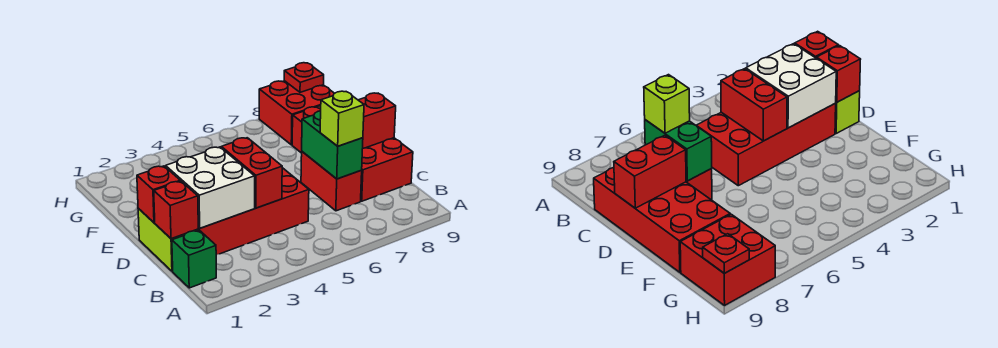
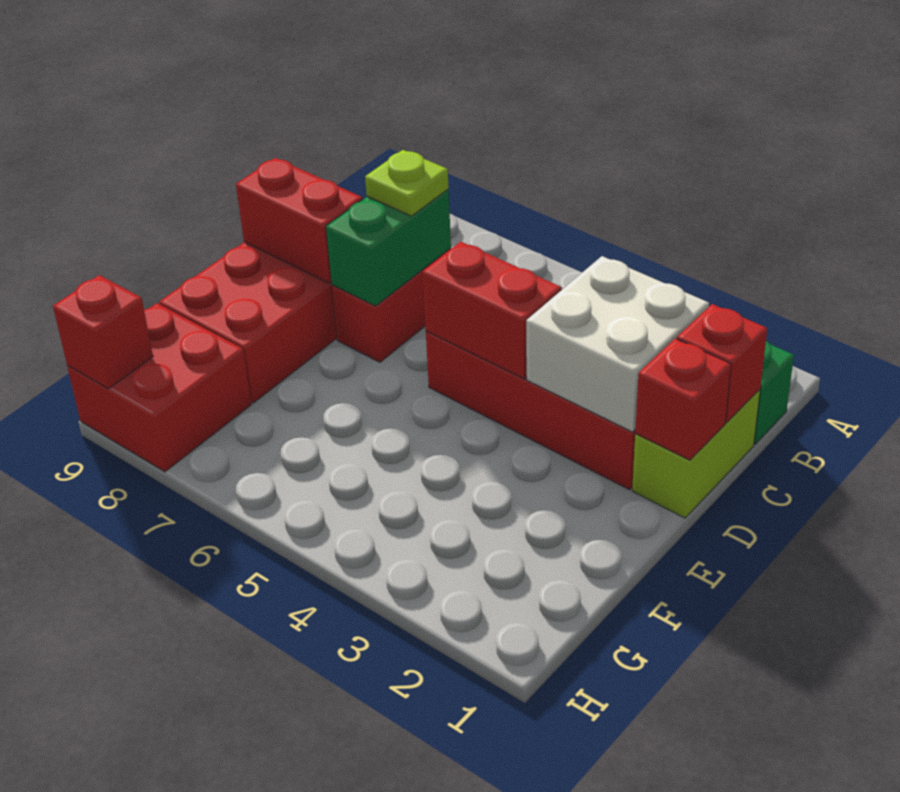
red 1x2 brick [221,138,282,208] -> red 1x2 brick turned to [422,242,561,379]
lime 1x1 brick [320,91,364,146] -> lime 1x1 plate [365,150,449,216]
red 1x1 plate [284,63,324,92] -> red 1x1 brick [53,275,153,389]

